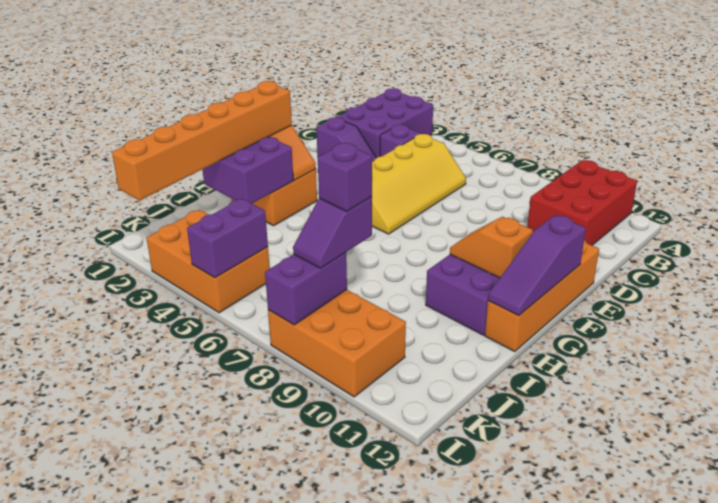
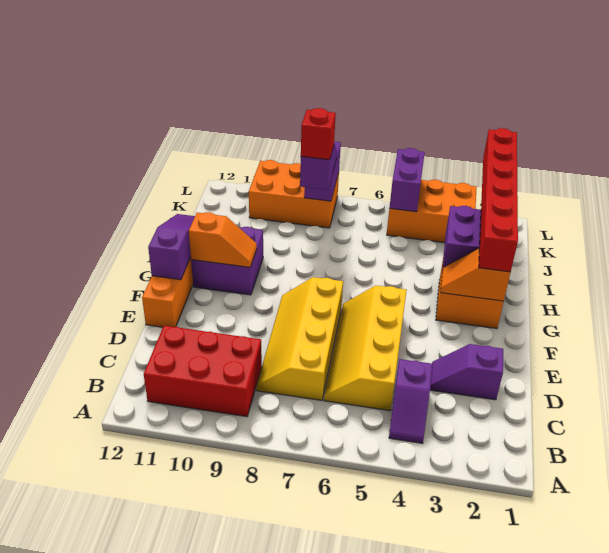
purple 2x3 brick [338,88,433,158] -> none
red 2x3 brick [527,160,637,245] -> red 2x3 brick turned to [144,326,262,417]
none -> yellow 2x4 slope [256,277,343,400]
orange 1x6 brick [112,81,292,200] -> red 1x6 brick [479,128,518,272]
purple 1x1 brick [318,143,372,211] -> red 1x1 brick [301,108,336,160]

